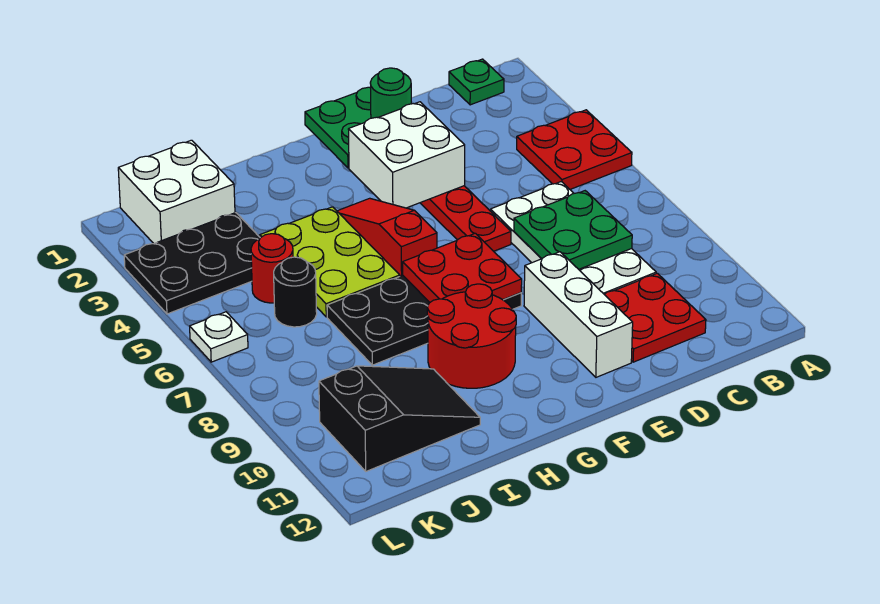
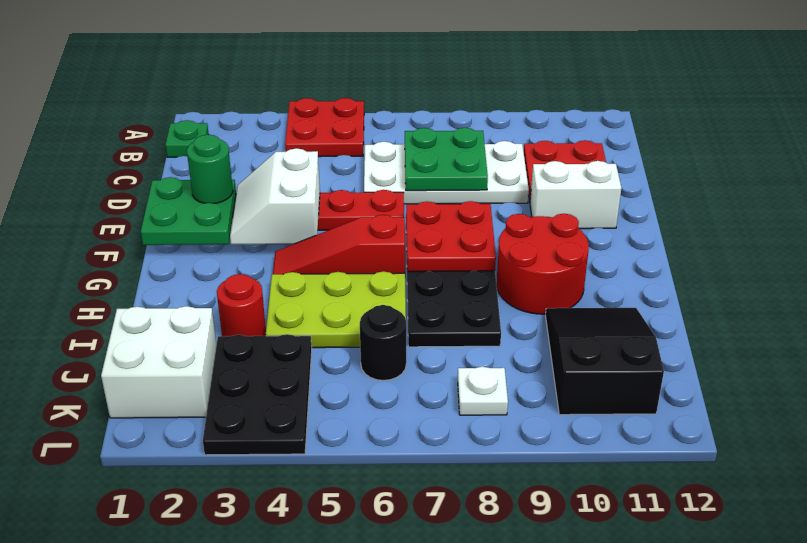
white 2x2 brick [348,102,465,208] -> white 2x2 slope [230,148,320,244]
white 1x3 brick [524,252,633,377] -> white 1x2 brick [530,161,622,229]
red 1x1 round brick [251,234,293,303] -> red 1x1 round brick moved to [217,274,266,336]
white 1x1 plate [190,312,248,362] -> white 1x1 plate moved to [458,367,508,415]

